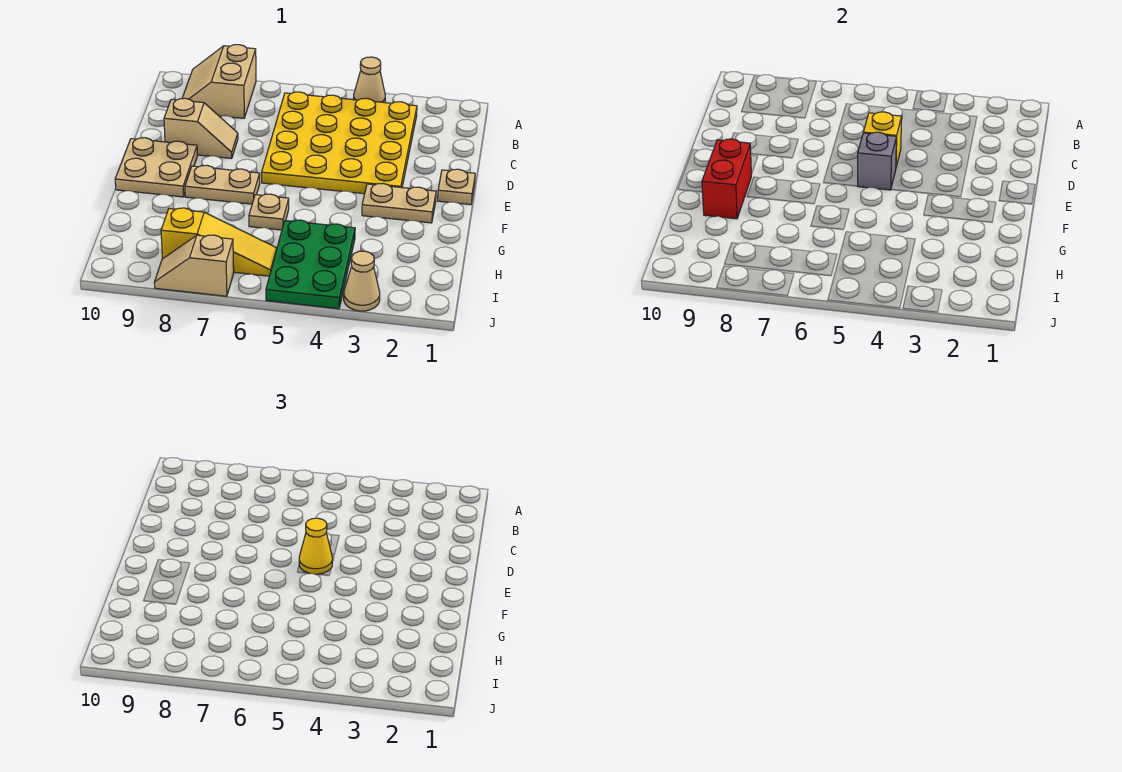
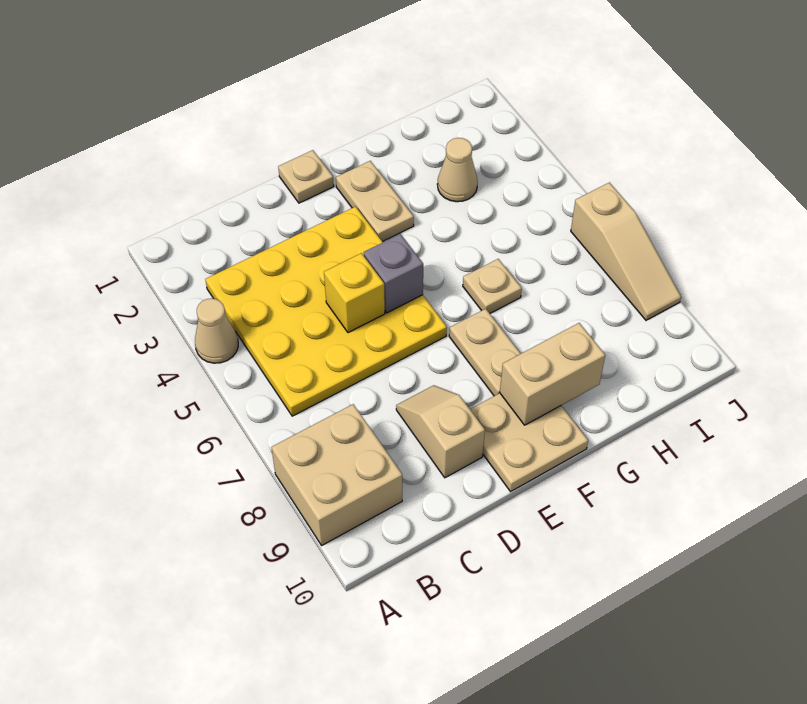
tan 2x2 slope [182,45,256,118] -> tan 2x2 brick [272,404,402,545]
yellow 1x1 cone [299,518,332,574] -> none
red 1x2 brick [702,139,751,219] -> tan 1x2 brick [500,323,605,425]
green 2x3 plate [266,220,355,309] -> none
yellow 1x3 slope [161,208,277,276] -> none
tan 1x1 cone [344,251,380,311] -> tan 1x1 cone moved to [437,138,478,202]
tan 1x2 slope [154,235,234,296] -> tan 1x3 slope [571,183,681,320]

